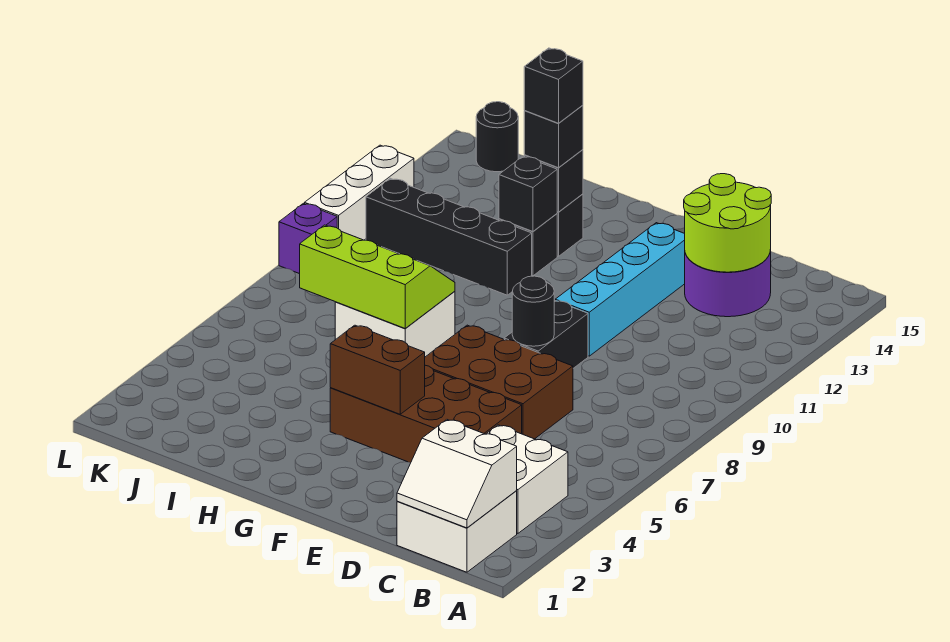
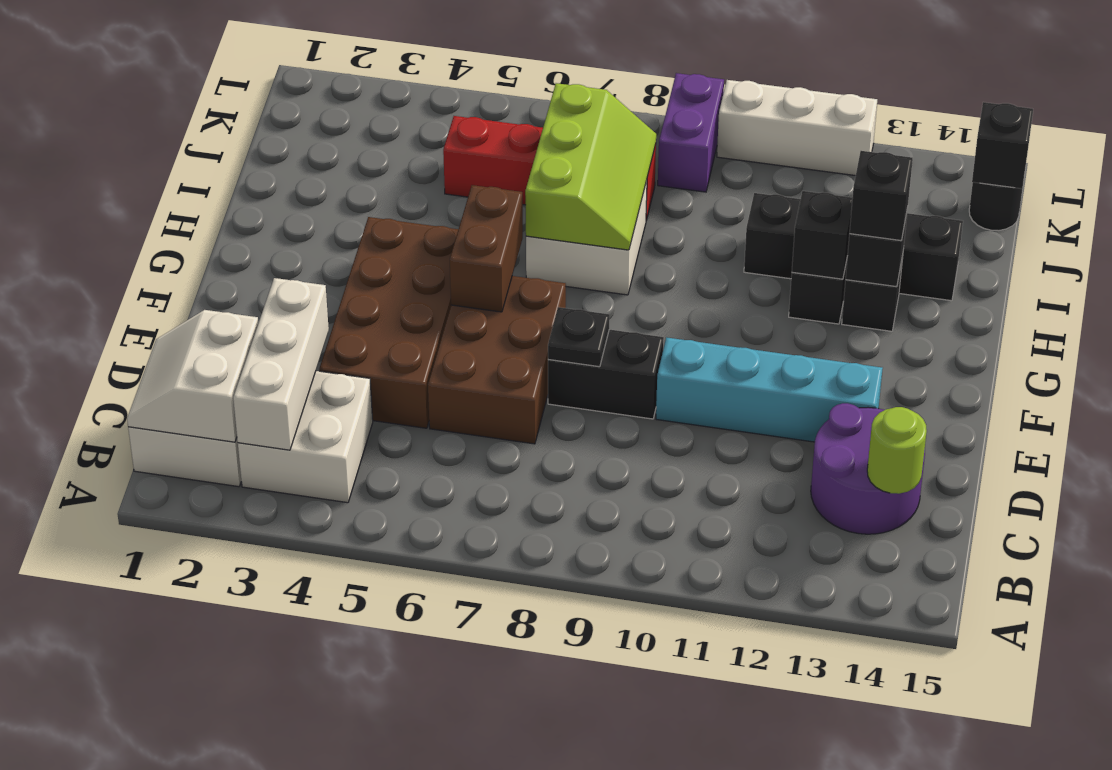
none -> white 1x3 brick [233,278,329,450]
lime 2x2 round brick [684,174,771,272] -> lime 1x1 round brick [867,407,927,494]
black 1x1 round brick [512,276,554,346] -> black 1x1 plate [548,307,610,367]
brown 1x2 brick [330,325,425,414] -> brown 1x2 brick moved to [450,185,523,312]
black 1x4 brick [366,178,532,295] -> black 1x4 brick turned to [744,193,963,301]
black 1x1 brick [524,48,583,123] -> black 1x1 brick moved to [972,102,1033,189]
none -> red 1x4 brick [443,116,656,220]
purple 1x1 brick [279,203,337,274] -> purple 1x2 brick [658,73,724,192]

